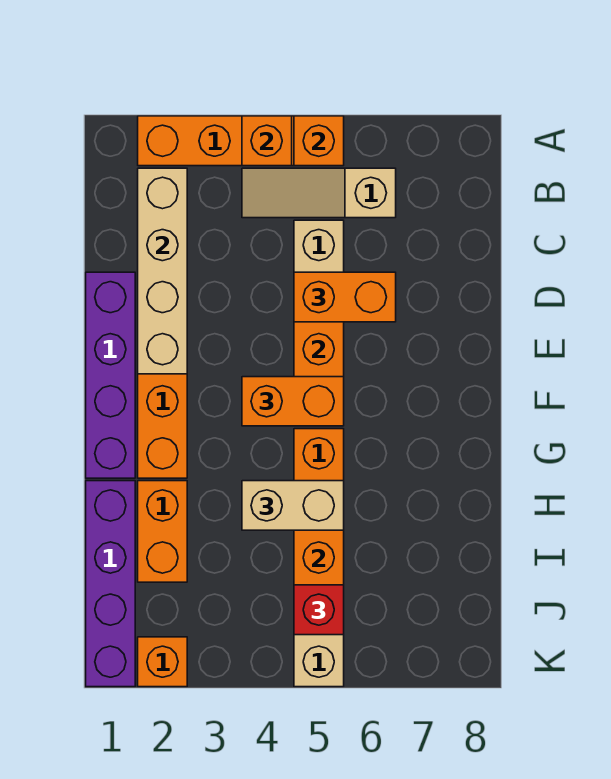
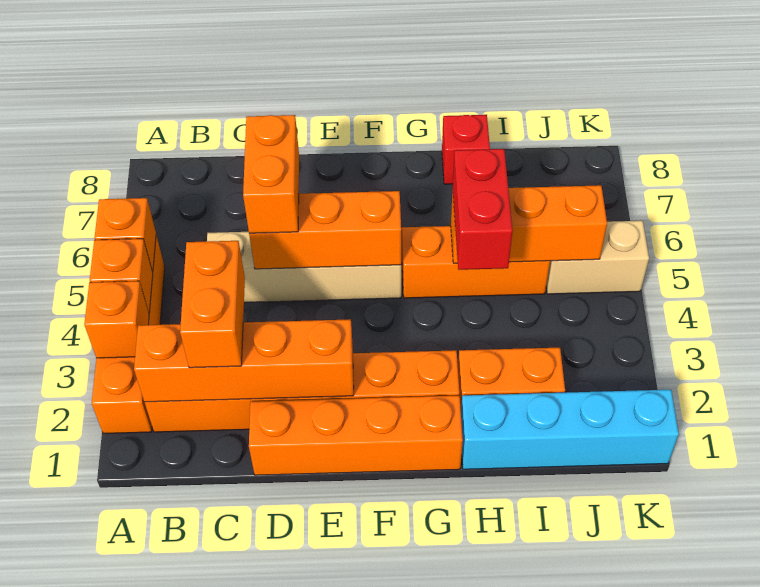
tan 1x4 brick [138,168,187,374] -> orange 1x4 brick [134,319,354,402]
tan 1x3 slope [242,168,396,218] -> none
purple 1x4 brick [86,272,135,478] -> orange 1x4 brick [249,396,463,475]
orange 1x2 brick [242,377,344,426] -> orange 1x2 brick moved to [180,241,245,368]
purple 1x4 brick [86,481,135,687] -> cyan 1x4 brick [461,390,679,469]
tan 1x2 brick [242,481,344,530] -> red 1x2 brick [453,149,513,270]
red 1x1 brick [294,585,344,635] -> red 1x1 brick moved to [442,115,490,184]
orange 1x1 brick [138,637,187,687] -> orange 1x1 brick moved to [84,281,149,358]

